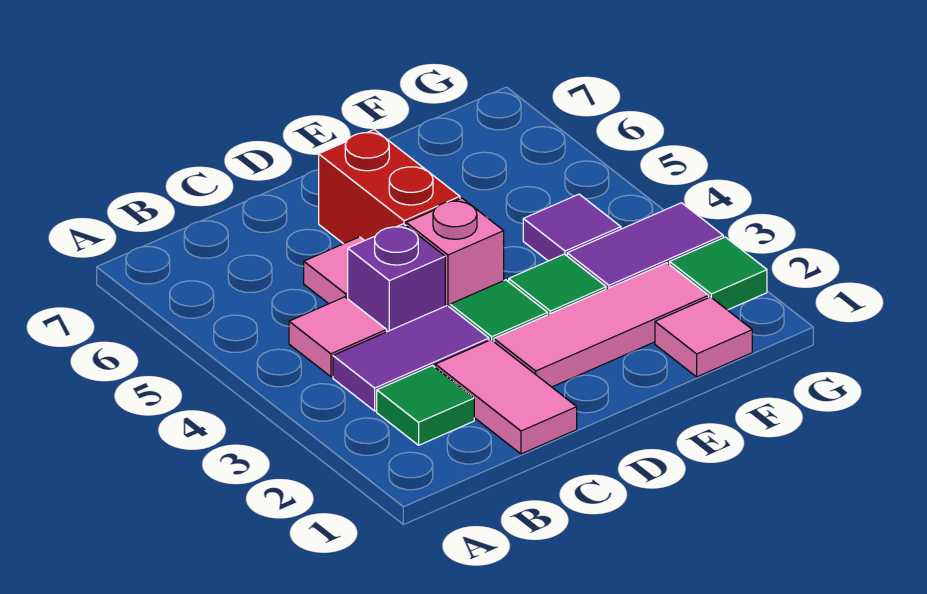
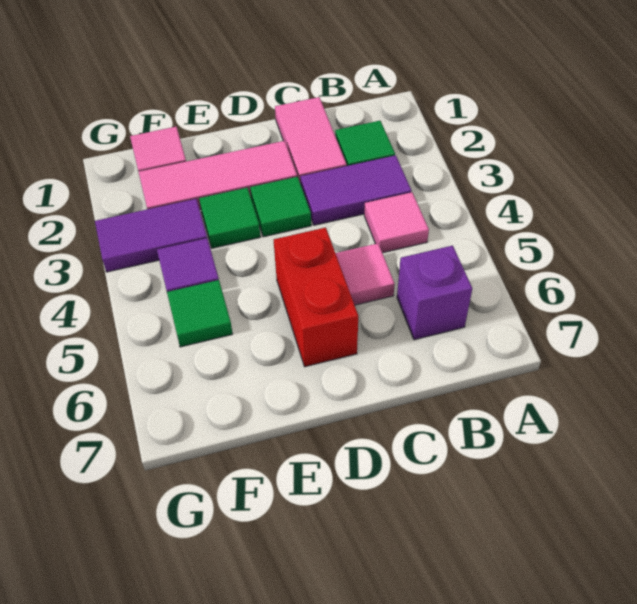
purple 1x1 brick [348,224,445,332] -> purple 1x1 brick moved to [397,245,472,340]
pink 1x1 brick [406,198,504,307] -> none
green 1x1 tile [670,237,767,310] -> green 1x1 tile moved to [167,280,233,347]

